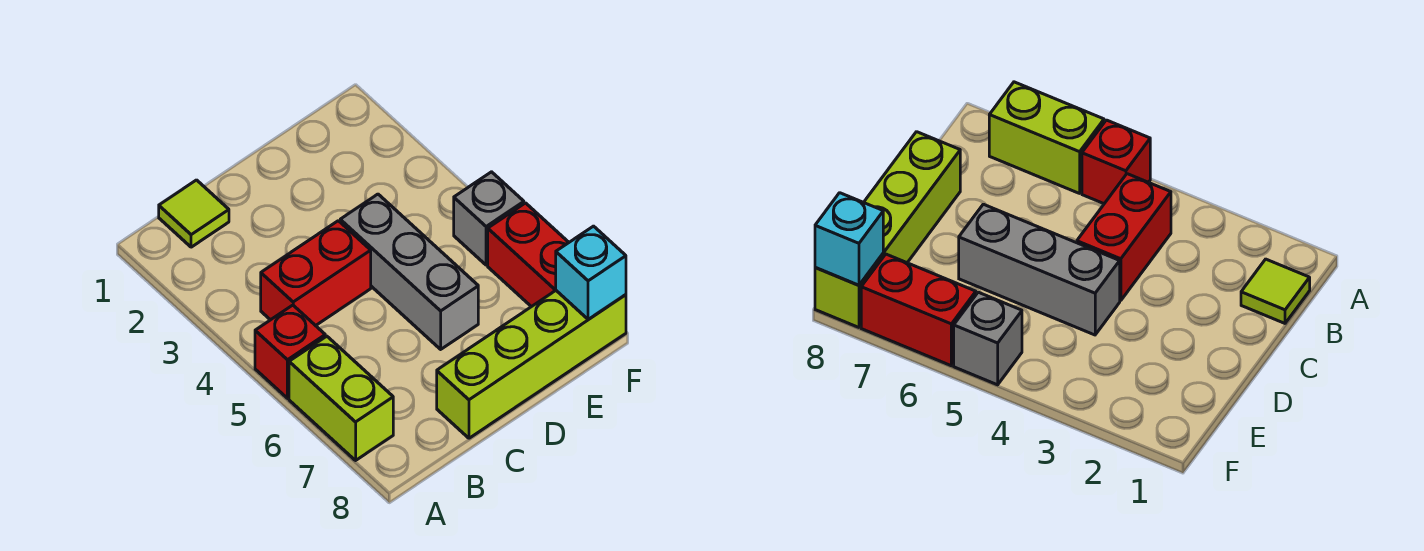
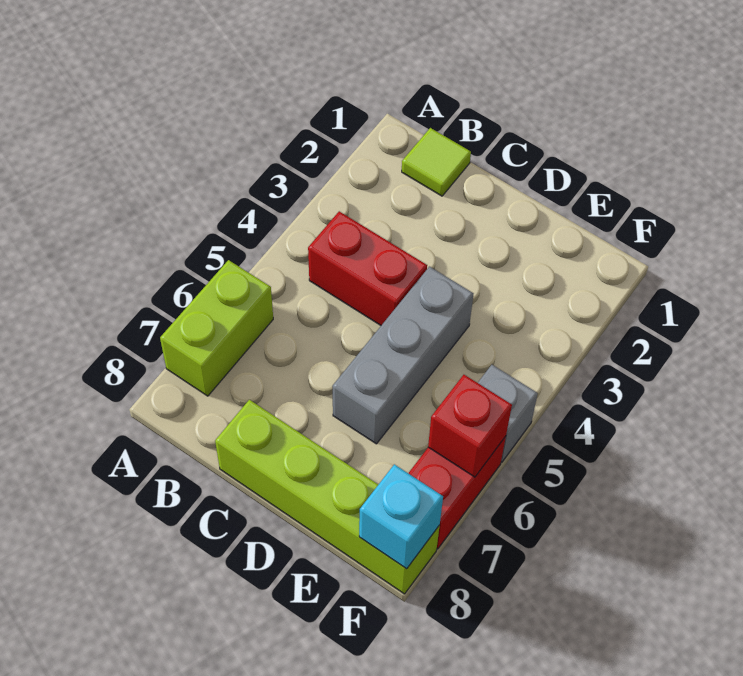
red 1x1 brick [255,305,325,398] -> red 1x1 brick moved to [428,375,512,477]

